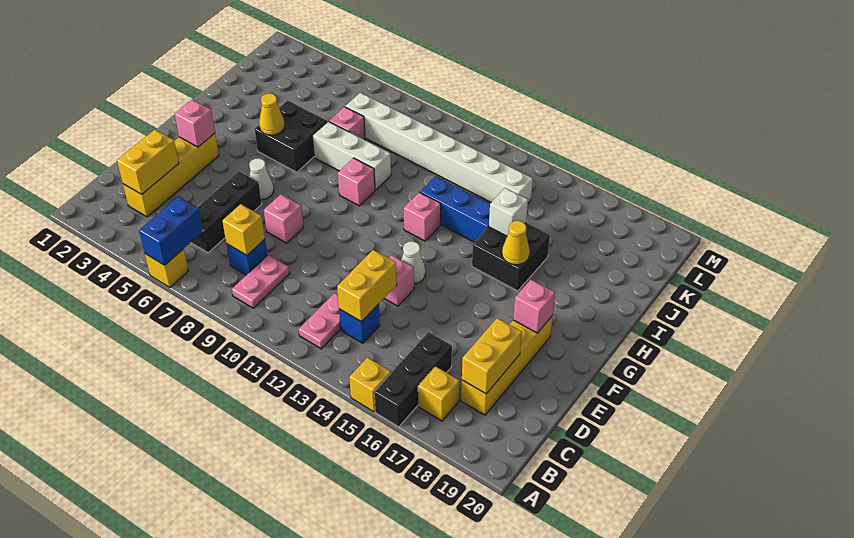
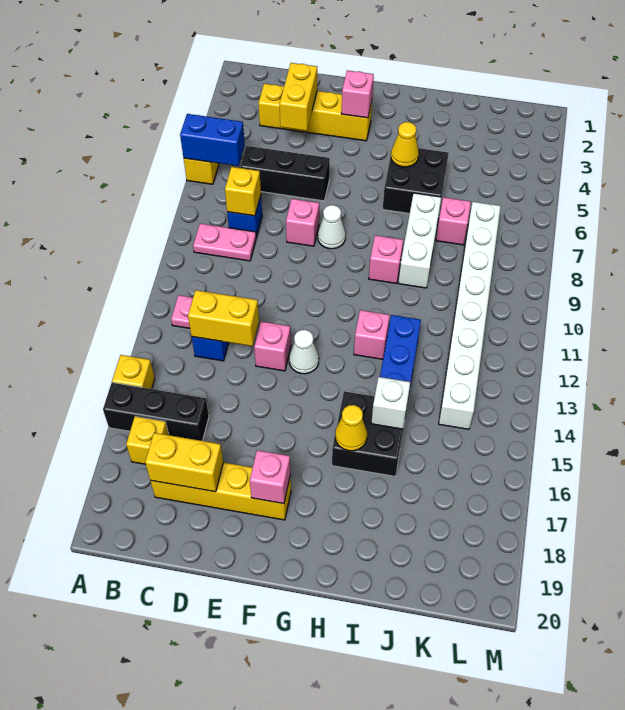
yellow 1x2 brick [117,130,179,194] -> yellow 1x2 brick turned to [280,63,317,131]
white 1x1 cone [249,158,274,200] -> white 1x1 cone moved to [318,205,346,249]

